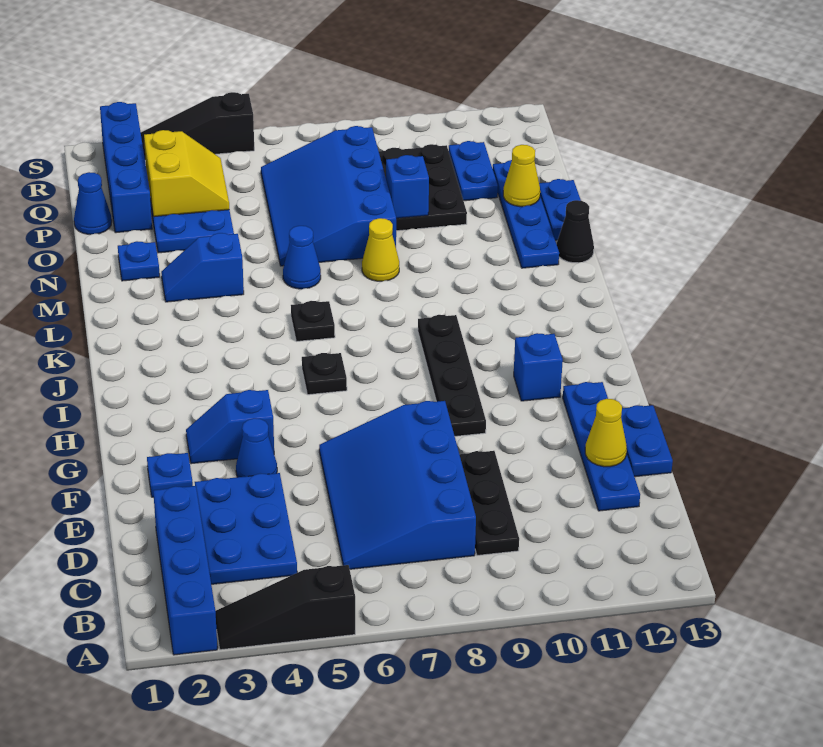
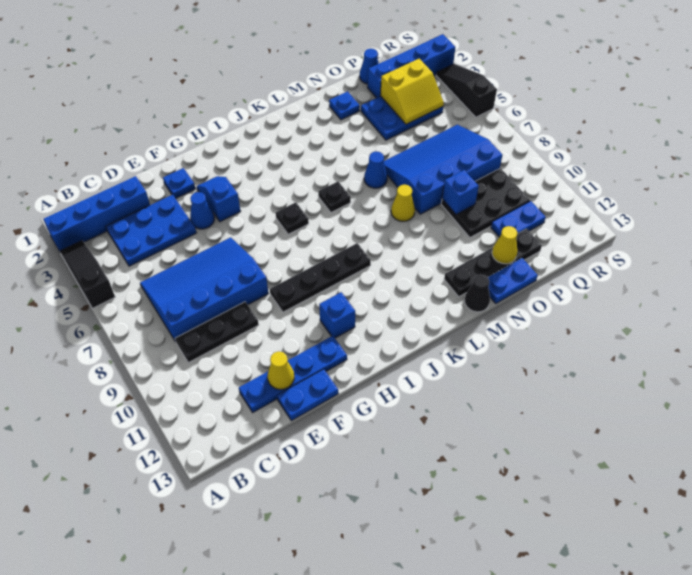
blue 1x2 slope [161,233,244,302] -> none
blue 1x4 plate [493,160,559,268] -> black 1x4 plate [444,229,542,297]

